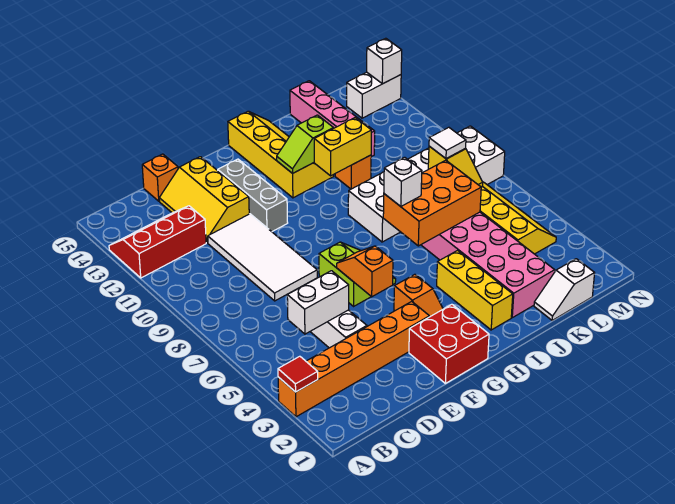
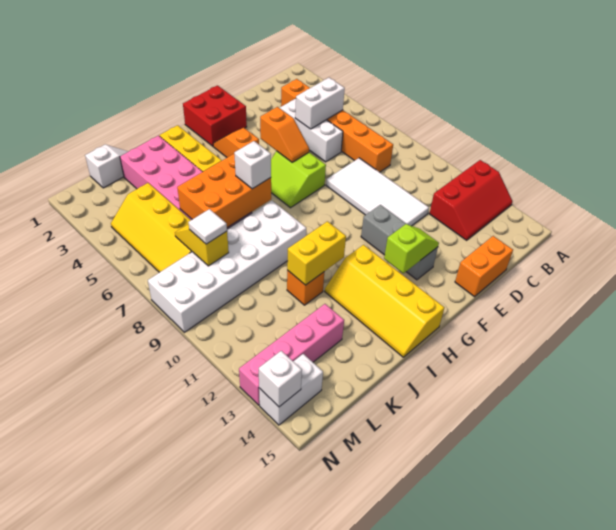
orange 1x6 brick [278,301,429,417] -> orange 1x6 brick turned to [281,79,393,172]
red 1x1 tile [278,356,318,392] -> none
yellow 2x3 slope [159,157,249,243] -> none
orange 1x1 brick [142,154,178,201] -> orange 1x2 brick [455,236,513,297]
lime 1x2 slope [277,115,333,173] -> lime 1x2 slope moved to [384,224,439,273]
pink 1x4 brick [290,81,375,157] -> pink 1x4 brick turned to [239,304,344,405]

